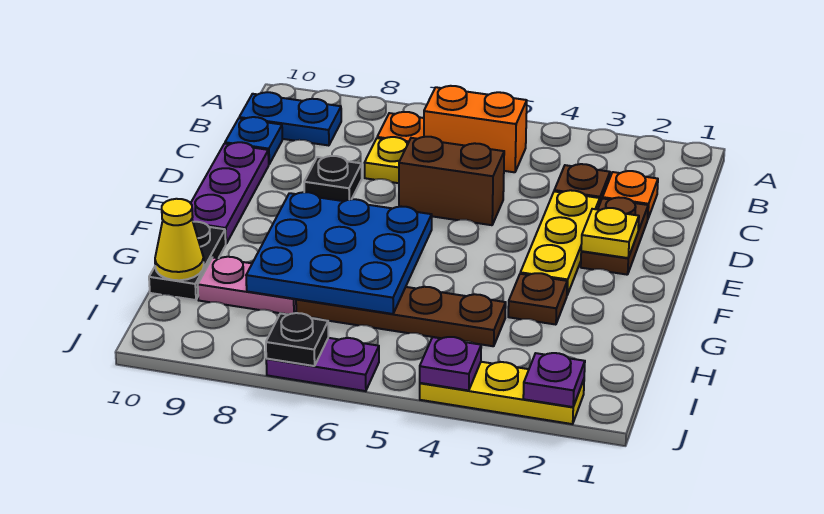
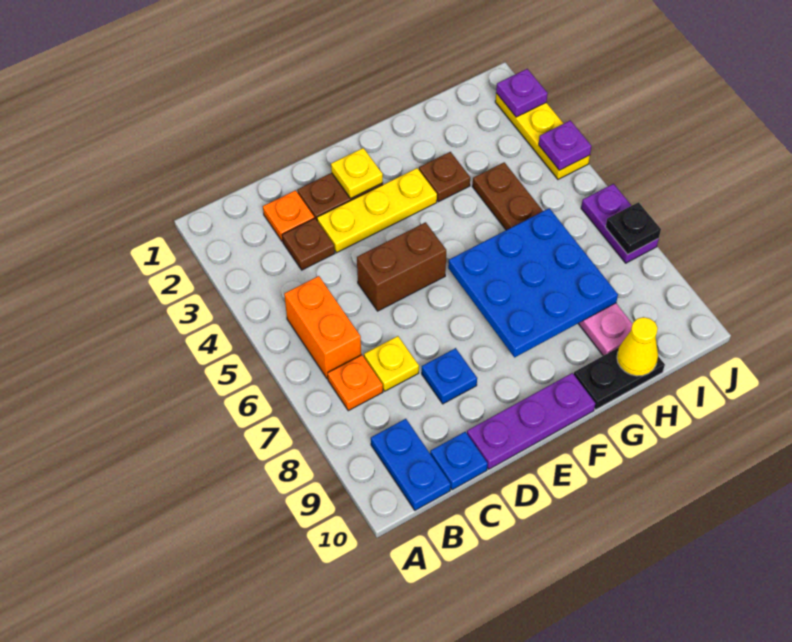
brown 1x2 brick [399,137,504,225] -> brown 1x2 brick turned to [357,222,446,311]
black 1x1 plate [304,156,362,201] -> blue 1x1 plate [422,348,477,404]

